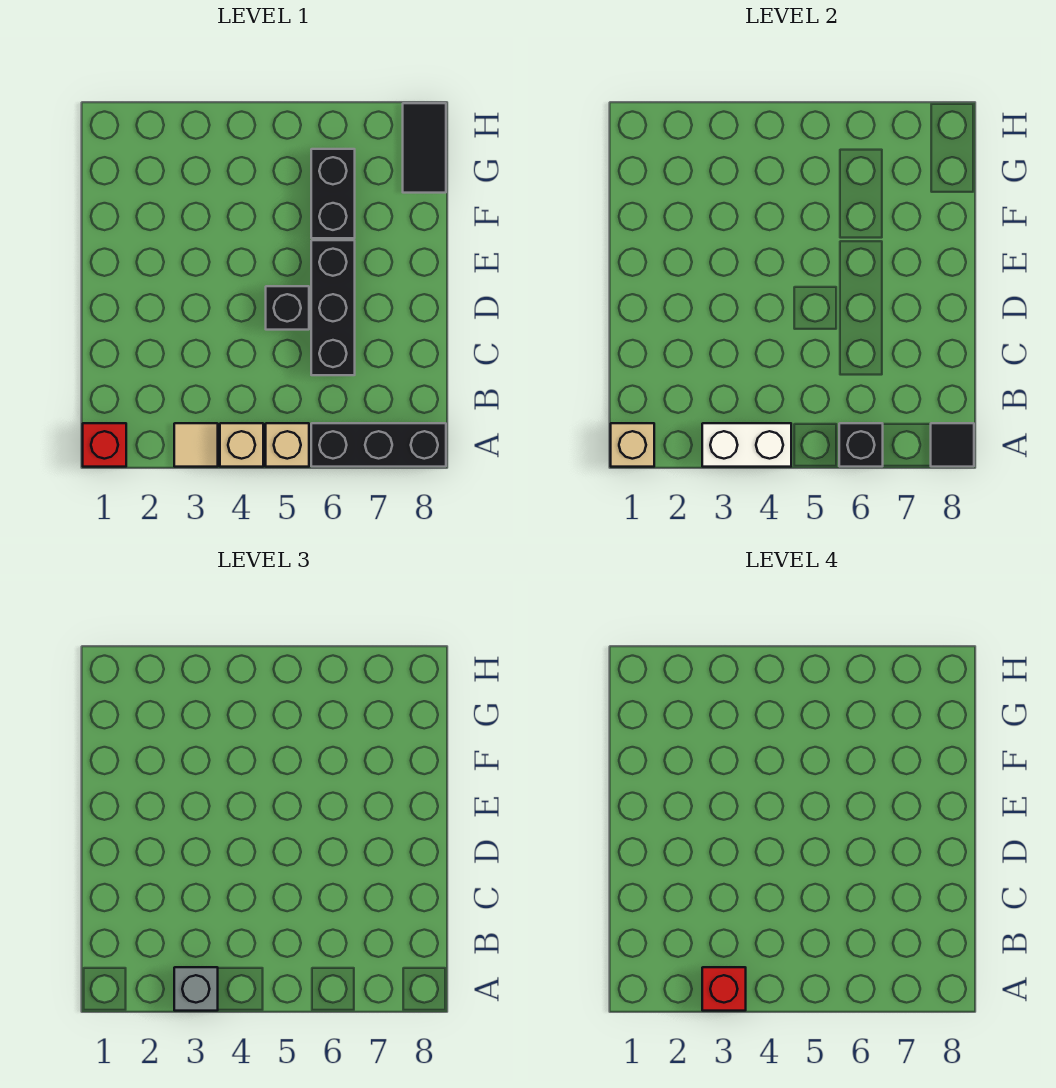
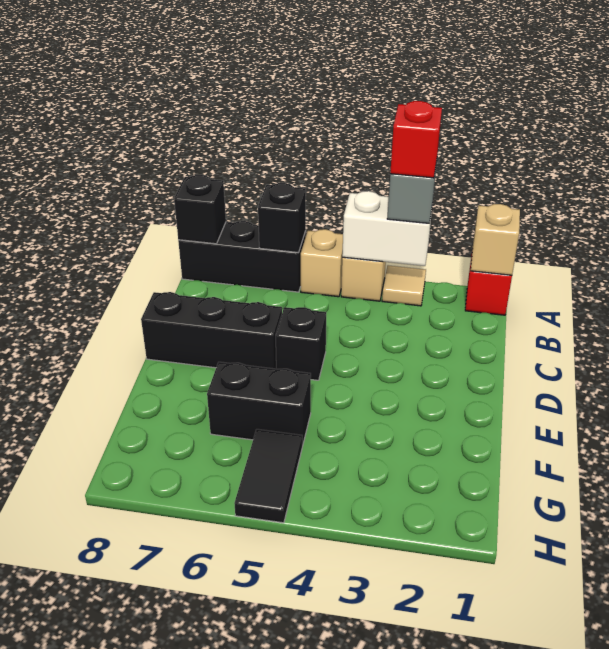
black 1x1 tile [931,423,974,467] -> black 1x1 brick [174,175,226,244]
black 1x3 brick [311,240,355,375] -> black 1x3 brick turned to [141,292,282,369]
black 1x2 brick [311,149,355,238] -> black 1x2 brick turned to [207,362,311,446]
black 1x2 tile [403,103,446,193] -> black 1x2 tile moved to [234,429,302,523]

